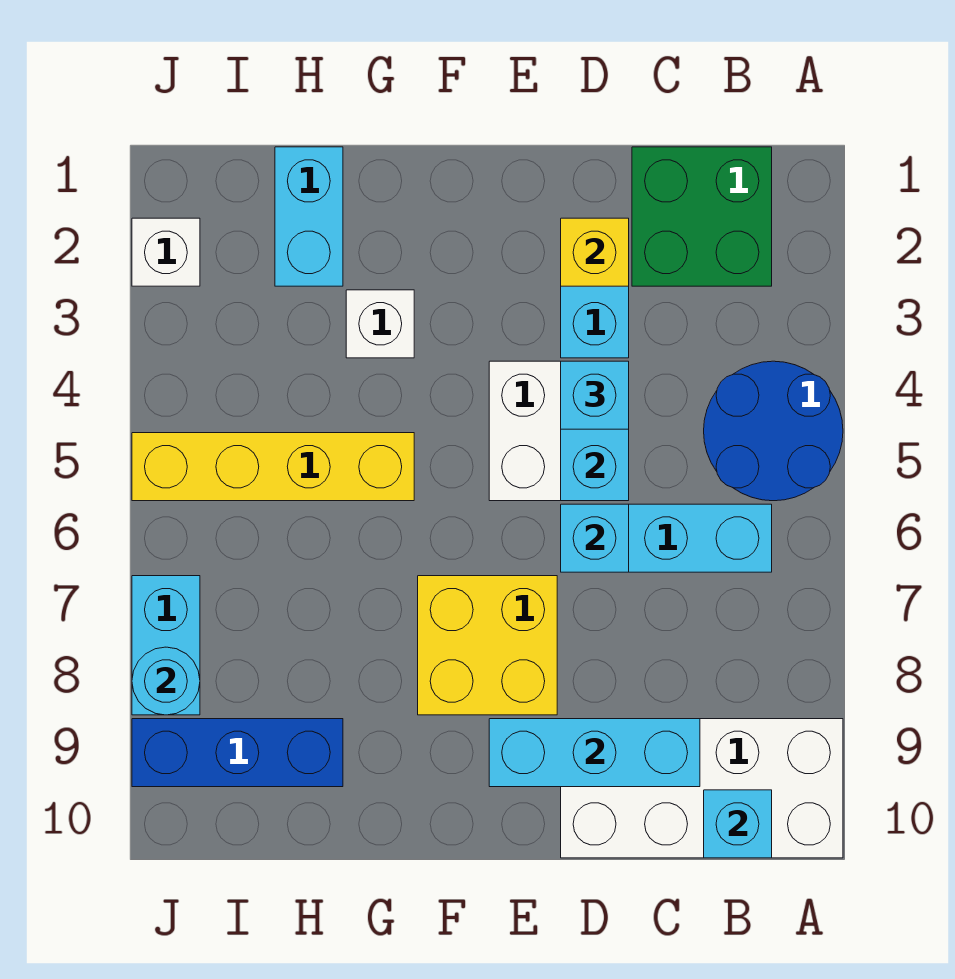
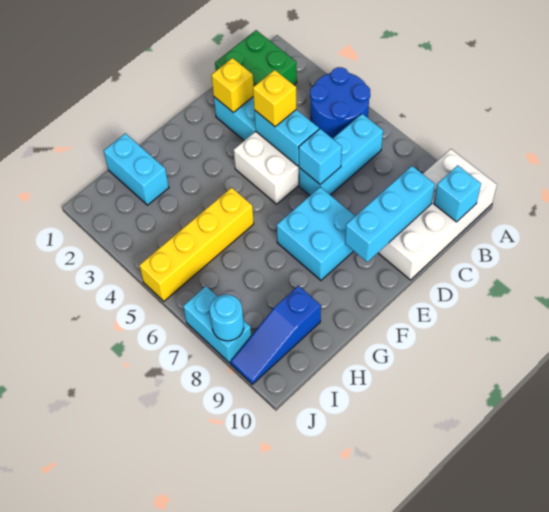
cyan 1x1 brick [561,361,629,429] -> yellow 1x1 brick [253,70,296,127]
yellow 2x2 brick [418,576,557,715] -> cyan 2x2 brick [277,187,355,280]
white 1x1 brick [346,290,414,358] -> none
blue 1x3 brick [132,719,343,787] -> blue 1x3 slope [231,286,321,384]
white 1x1 brick [132,218,200,286] -> none

